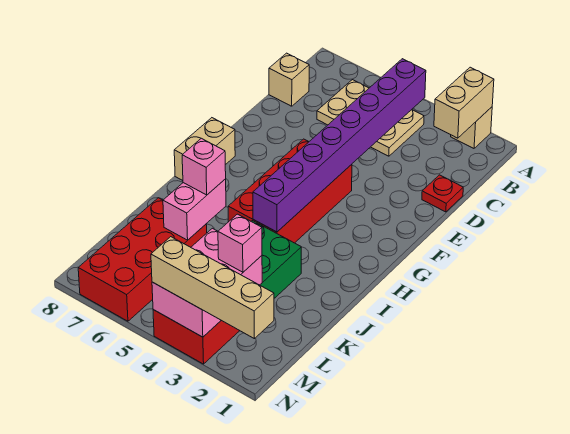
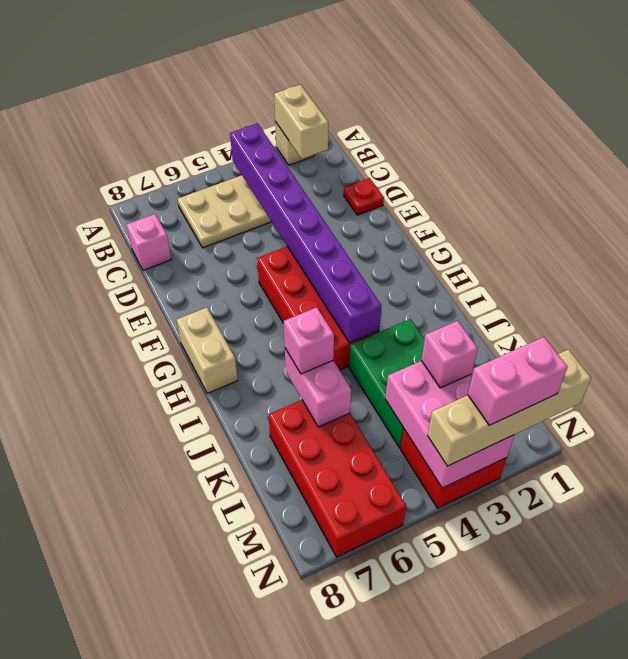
tan 1x1 brick [269,53,309,106] -> pink 1x1 brick [126,214,171,270]
none -> pink 1x2 brick [468,337,567,425]

